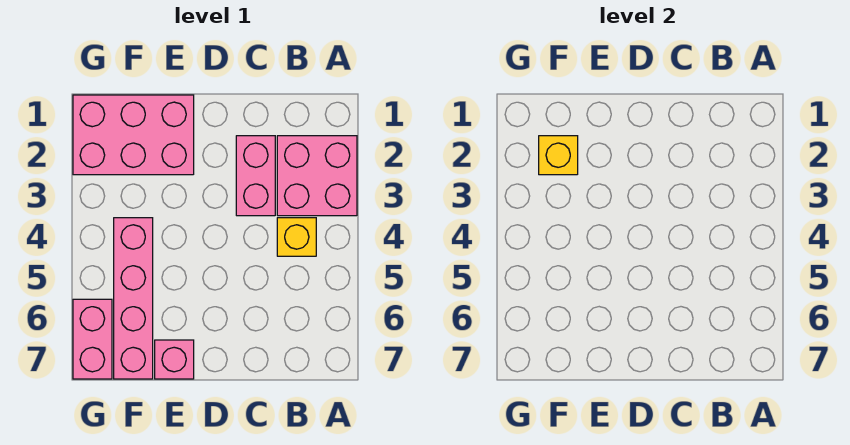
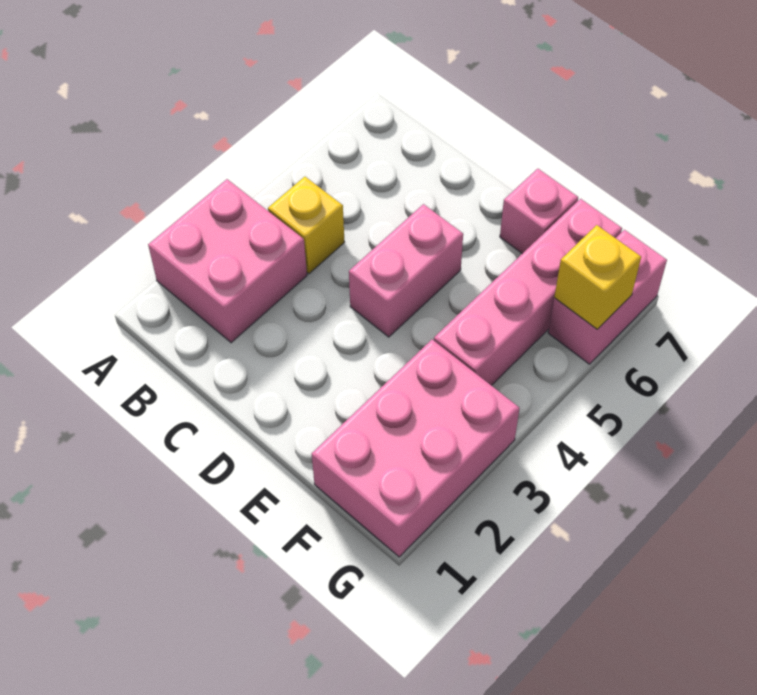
pink 1x2 brick [236,136,275,216] -> pink 1x2 brick moved to [349,204,463,337]
pink 2x3 brick [73,95,194,175] -> pink 2x3 brick turned to [312,340,520,557]
yellow 1x1 brick [539,136,578,175] -> yellow 1x1 brick moved to [554,225,641,329]

